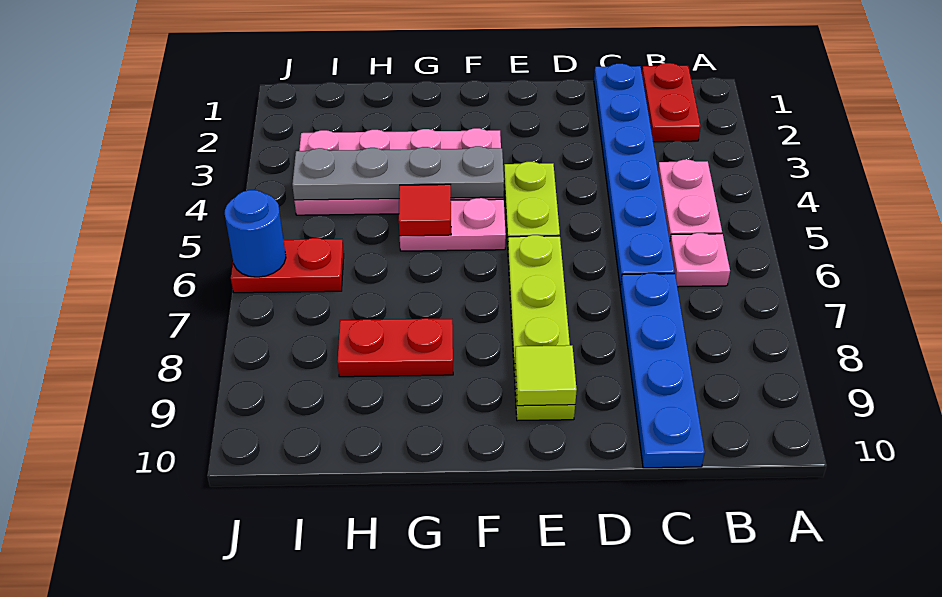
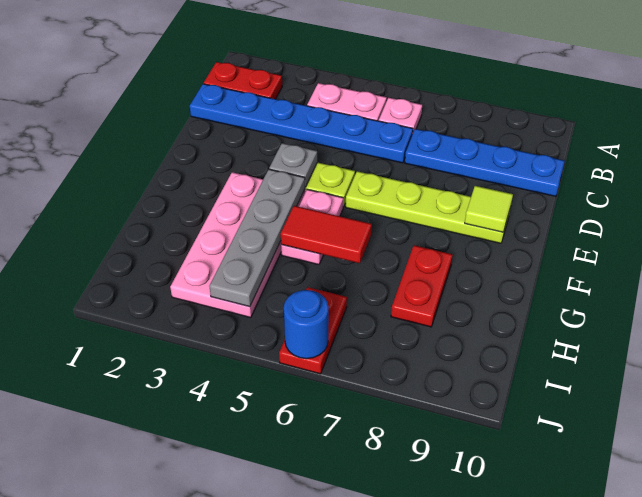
none -> grey 1x1 plate [269,143,317,187]
red 1x1 tile [399,184,451,236] -> red 1x2 tile [281,206,372,263]

